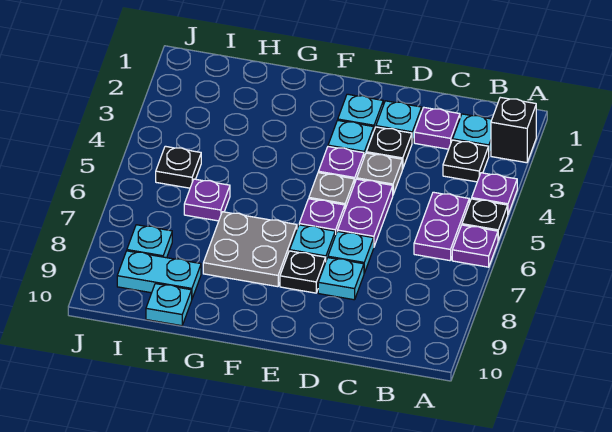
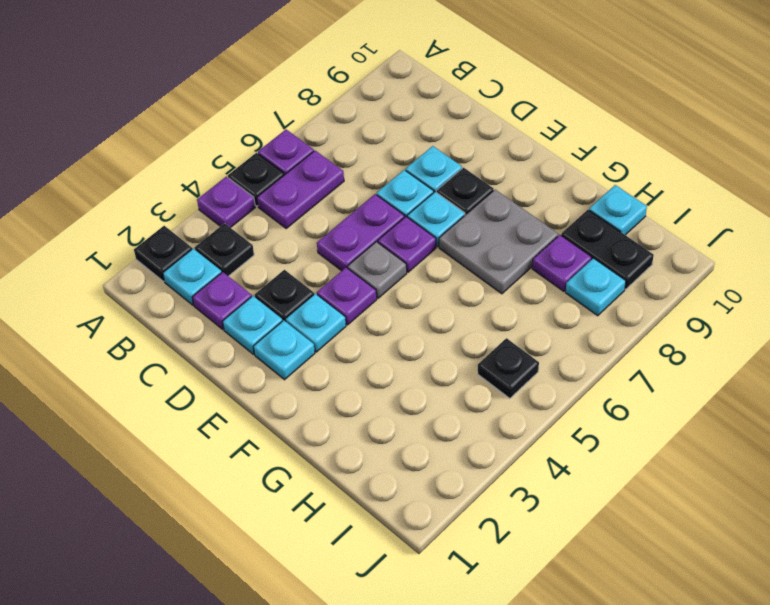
black 1x1 brick [491,97,536,163] -> black 1x1 plate [134,226,192,281]
grey 1x1 plate [357,153,402,194] -> none
purple 1x1 plate [184,179,230,221] -> purple 1x1 plate moved to [532,235,592,291]
cyan 1x2 plate [117,251,201,298] -> black 1x2 plate [561,210,654,289]

